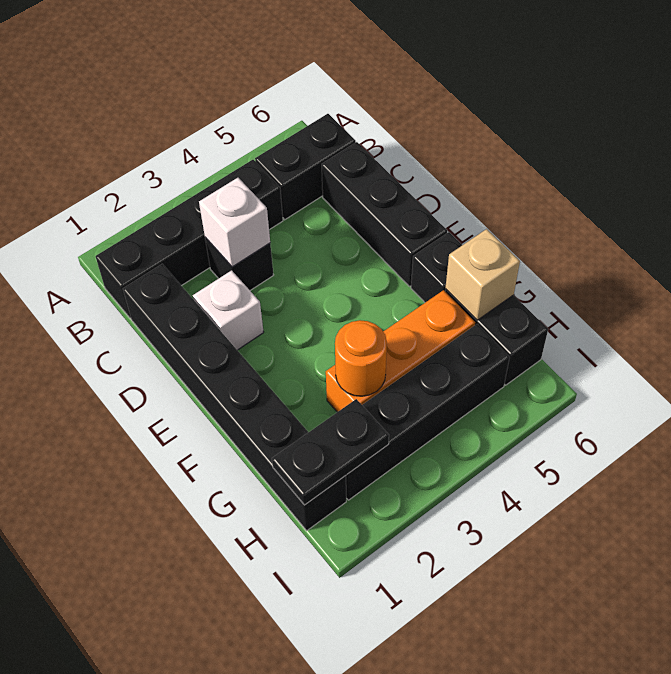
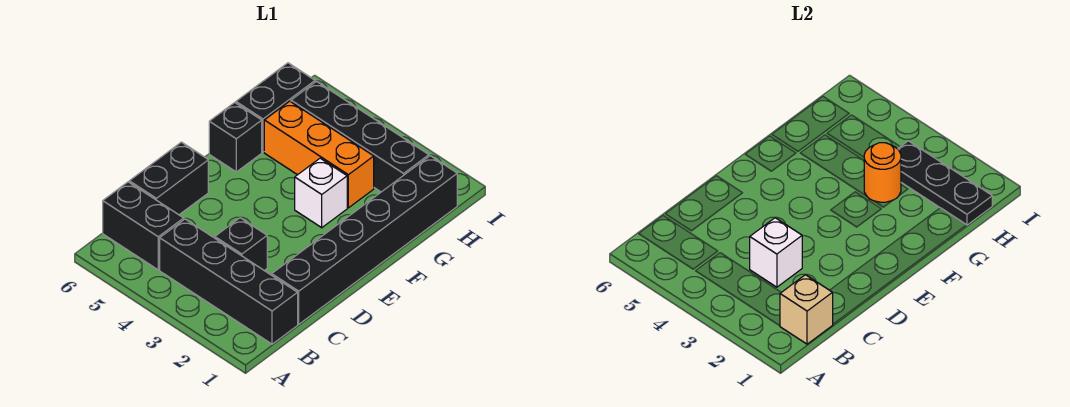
black 1x3 brick [322,142,447,286] -> black 1x2 brick [129,142,208,215]
white 1x1 brick [193,270,264,350] -> white 1x1 brick moved to [295,158,347,228]
tan 1x1 brick [445,229,520,320] -> tan 1x1 brick moved to [780,275,833,344]
black 1x2 plate [272,399,389,505] -> black 1x3 plate [898,141,992,225]

